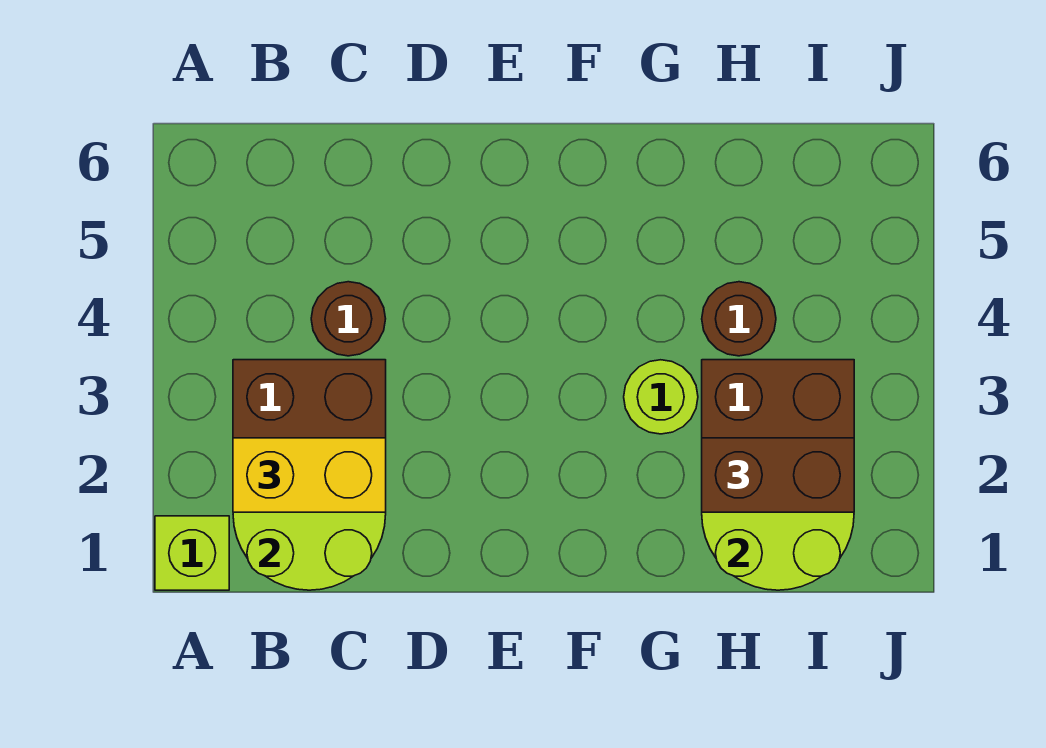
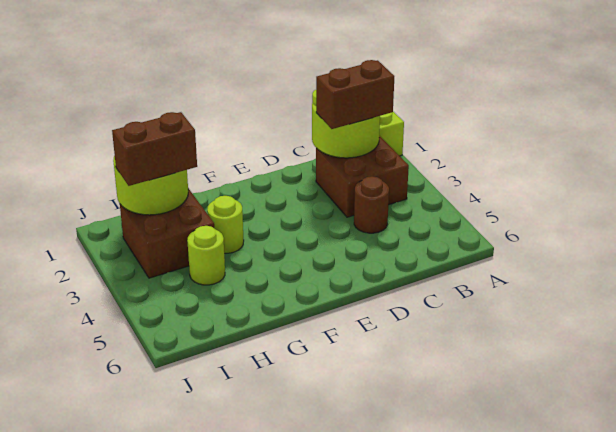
yellow 1x2 brick [233,438,386,512] -> brown 1x2 brick [316,60,394,129]
brown 1x1 round brick [702,282,776,356] -> lime 1x1 round brick [187,226,225,285]

